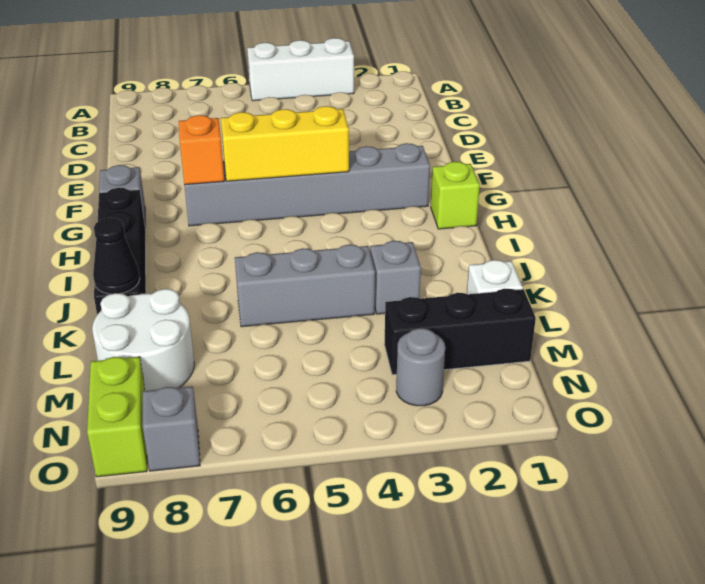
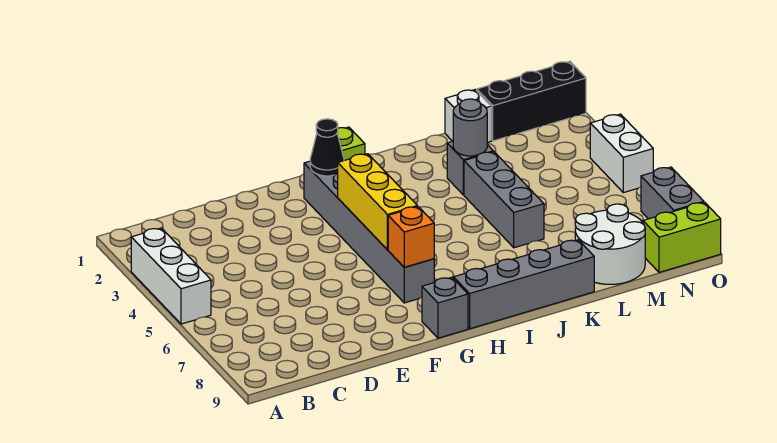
black 1x4 brick [94,188,146,315] -> grey 1x4 brick [453,240,594,329]
black 1x1 cone [93,218,140,294] -> black 1x1 cone moved to [310,119,344,176]
black 1x3 brick [384,288,536,375] -> black 1x3 brick turned to [477,61,586,141]
grey 1x1 round brick [396,328,445,406] -> grey 1x1 round brick moved to [453,99,487,156]
none -> white 1x2 brick [590,114,653,193]
grey 1x1 brick [143,386,200,471] -> grey 1x2 brick [641,167,704,219]

